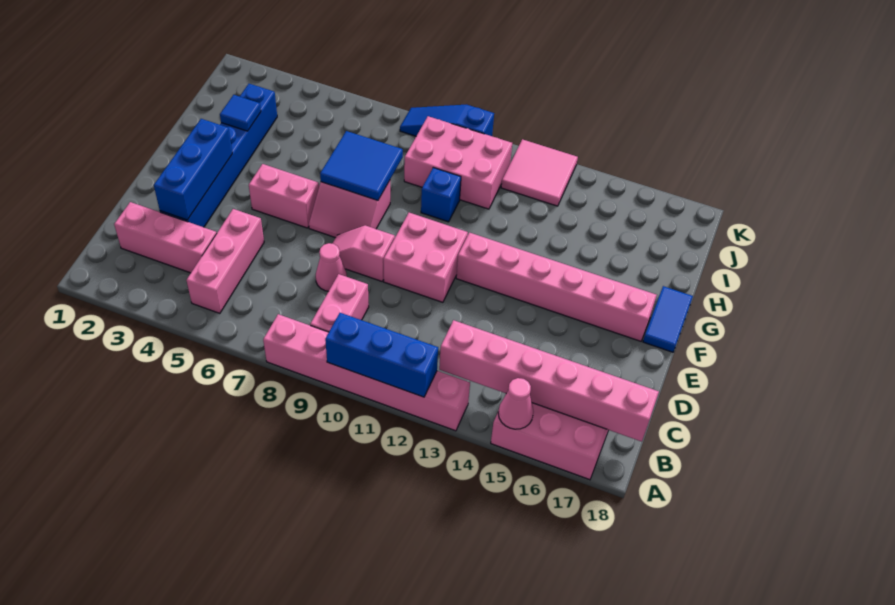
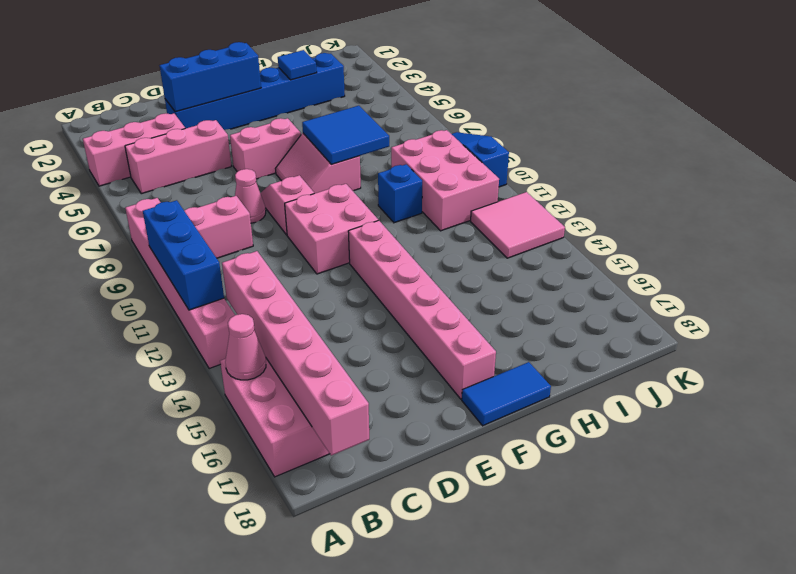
pink 1x3 brick [114,202,217,273] -> pink 1x3 brick turned to [83,113,185,186]
pink 1x2 brick [249,164,319,228] -> pink 1x2 brick turned to [230,118,301,179]

